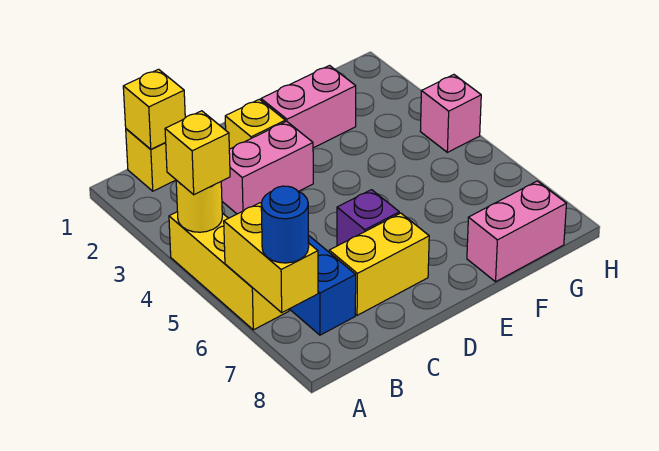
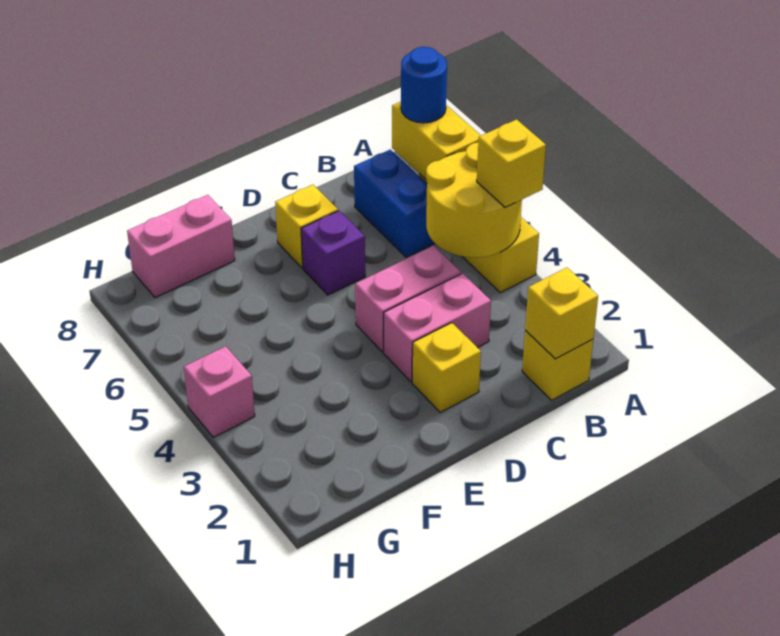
yellow 1x1 round brick [176,180,222,232] -> yellow 2x2 round brick [426,142,522,258]
yellow 1x2 brick [329,213,429,315] -> yellow 1x1 brick [275,185,338,268]
pink 1x2 brick [261,66,356,148] -> pink 1x2 brick moved to [355,246,461,352]

